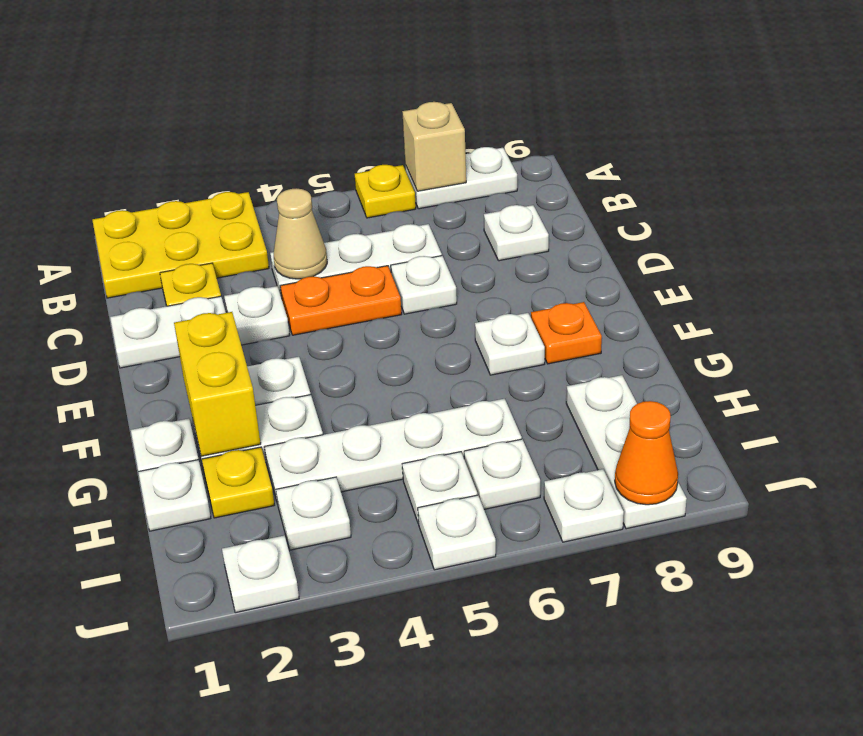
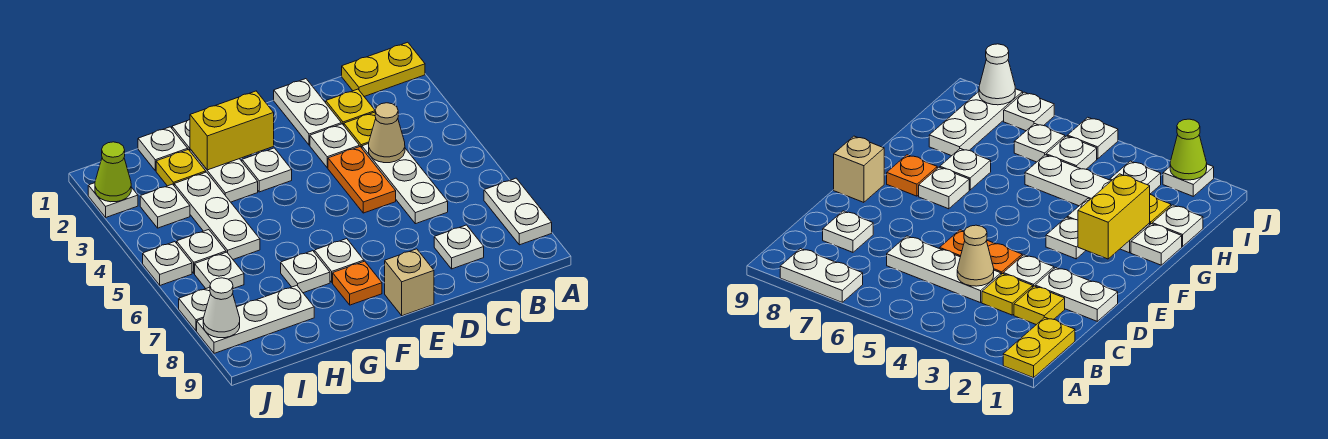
yellow 2x3 plate [92,192,269,298] -> yellow 1x2 plate [342,42,425,96]
yellow 1x1 plate [355,165,416,218] -> yellow 1x1 plate moved to [344,112,376,148]
tan 1x1 brick [402,102,466,191] -> tan 1x1 brick moved to [385,249,434,316]
white 1x1 plate [391,256,457,314] -> white 1x1 plate moved to [281,251,330,293]
white 1x4 plate [265,399,522,504] -> white 1x3 plate [174,172,260,259]
none -> lime 1x1 cone [95,142,131,202]
orange 1x1 cone [615,401,678,505] -> white 1x1 cone [203,278,240,338]

